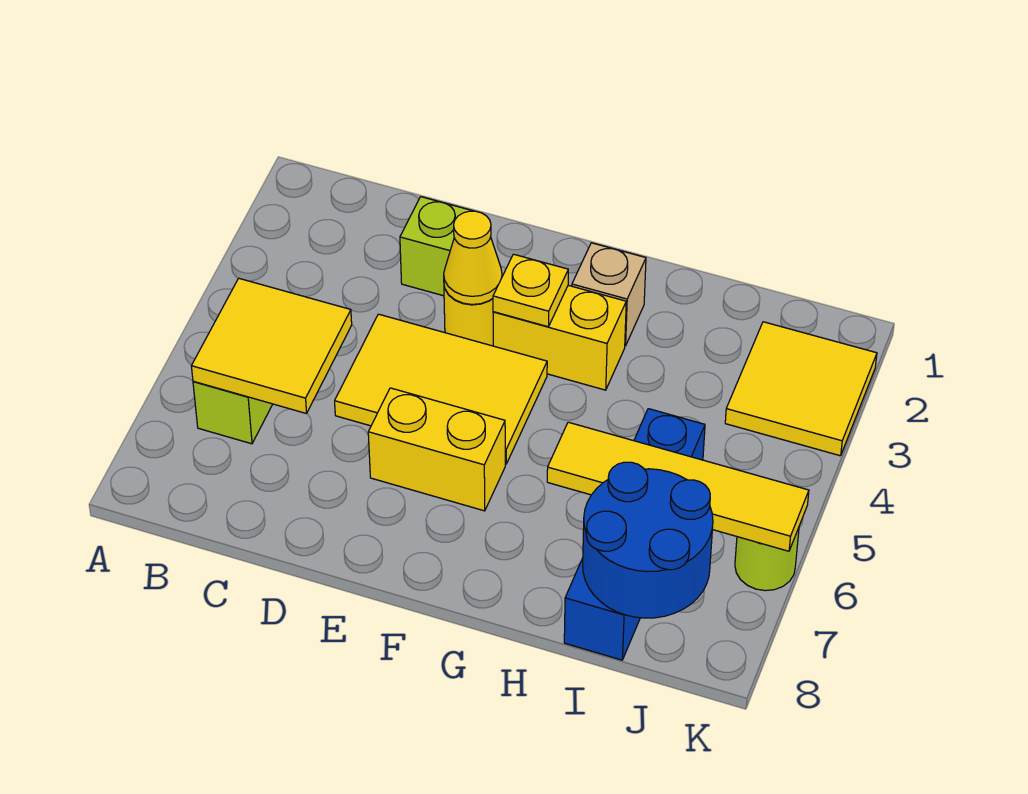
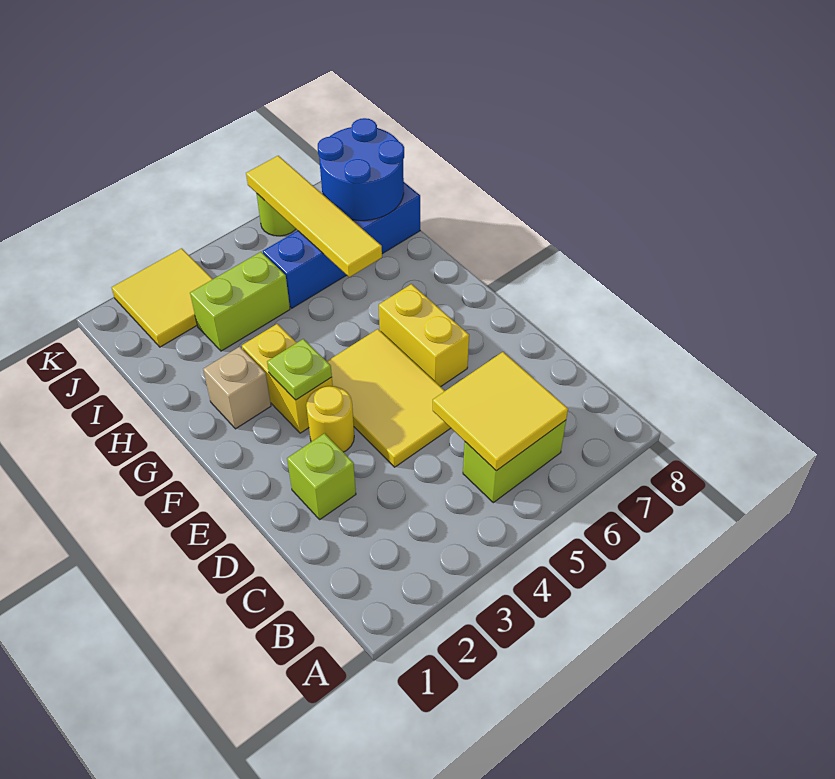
yellow 1x1 cone [444,211,502,304] -> none
yellow 1x1 plate [493,254,568,327] -> lime 1x1 plate [267,339,332,400]
none -> lime 1x2 brick [190,252,290,351]

